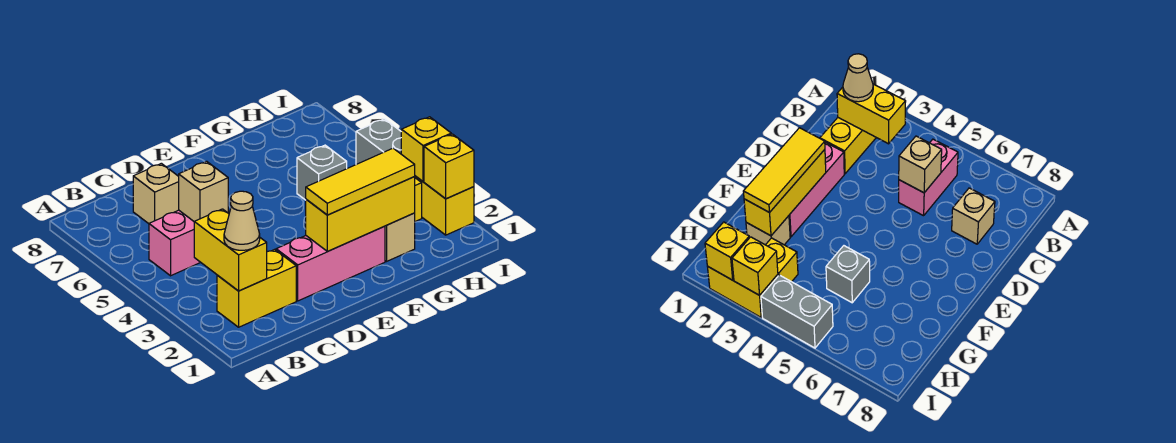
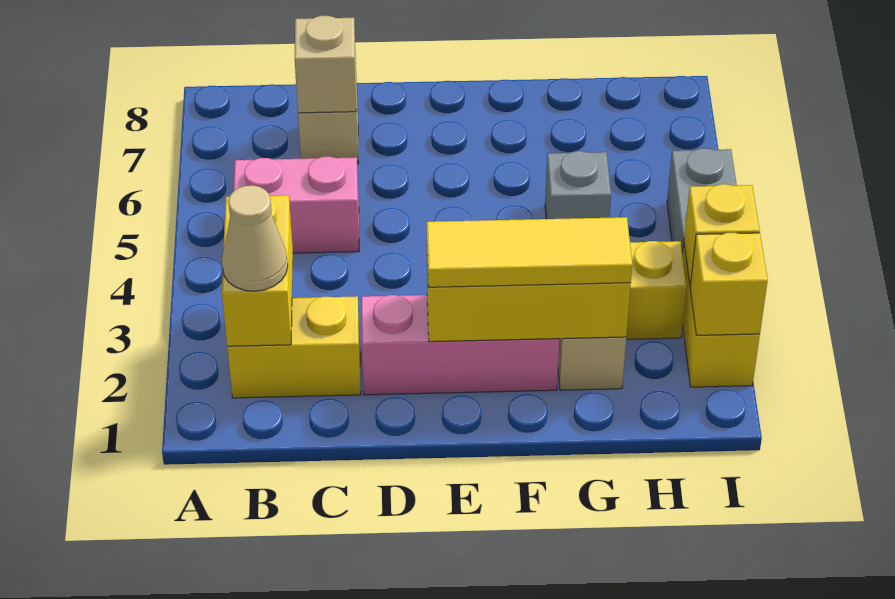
tan 1x1 brick [179,161,228,222] -> tan 1x1 brick moved to [295,16,357,113]

